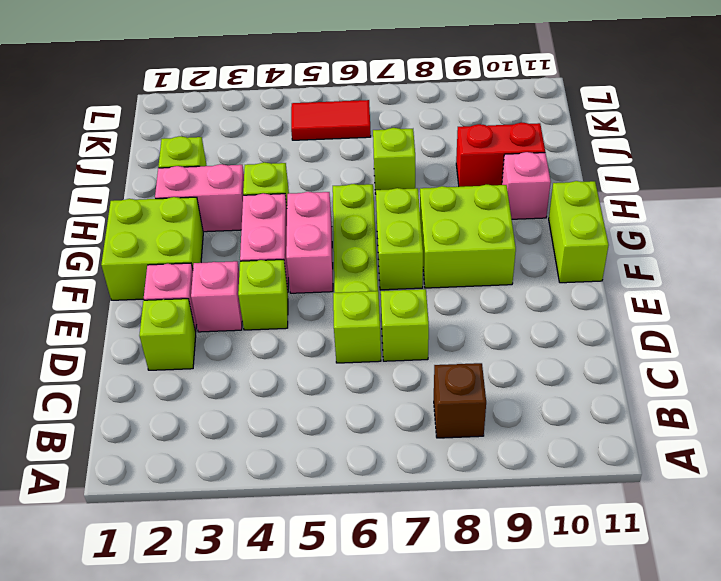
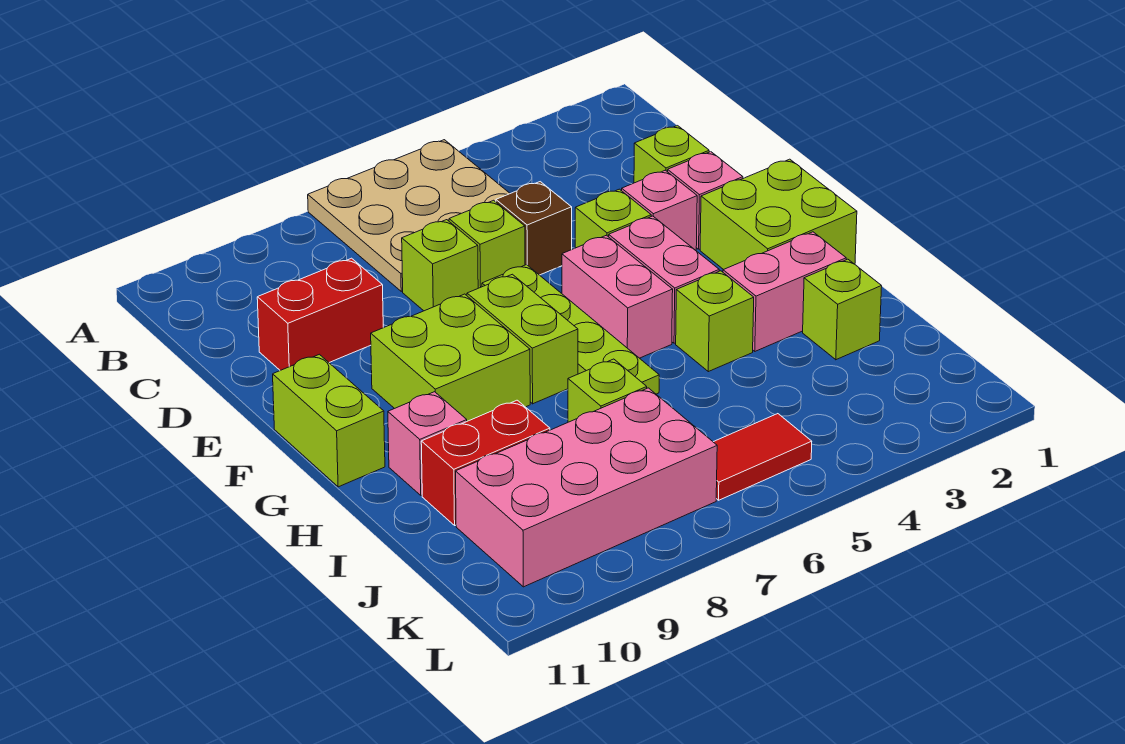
none -> tan 3x3 plate [308,140,510,291]
brown 1x1 brick [434,363,486,438] -> brown 1x1 brick moved to [496,182,572,275]
none -> red 1x2 brick [257,258,383,370]
none -> pink 2x4 brick [455,388,717,587]

